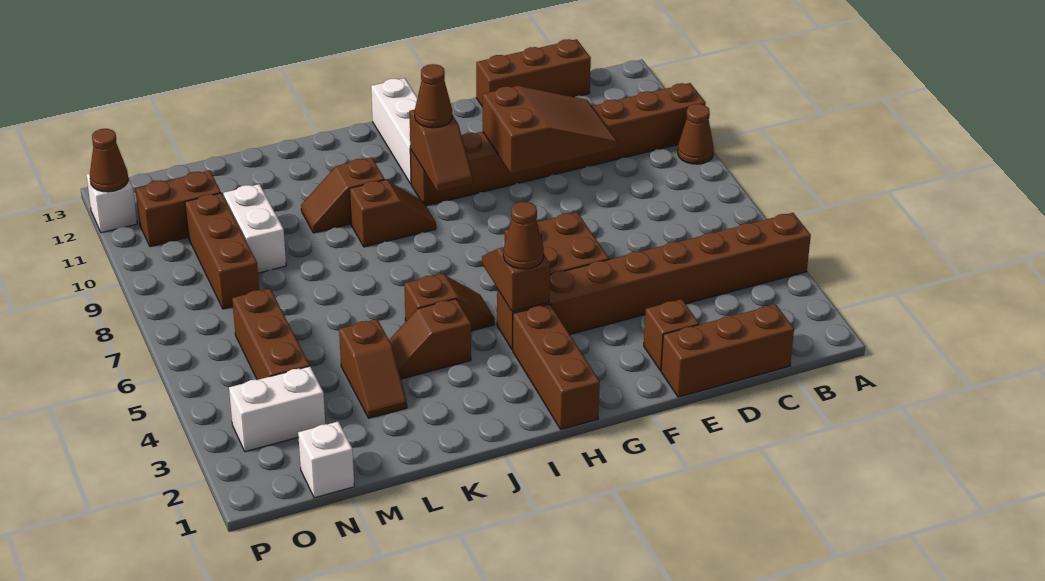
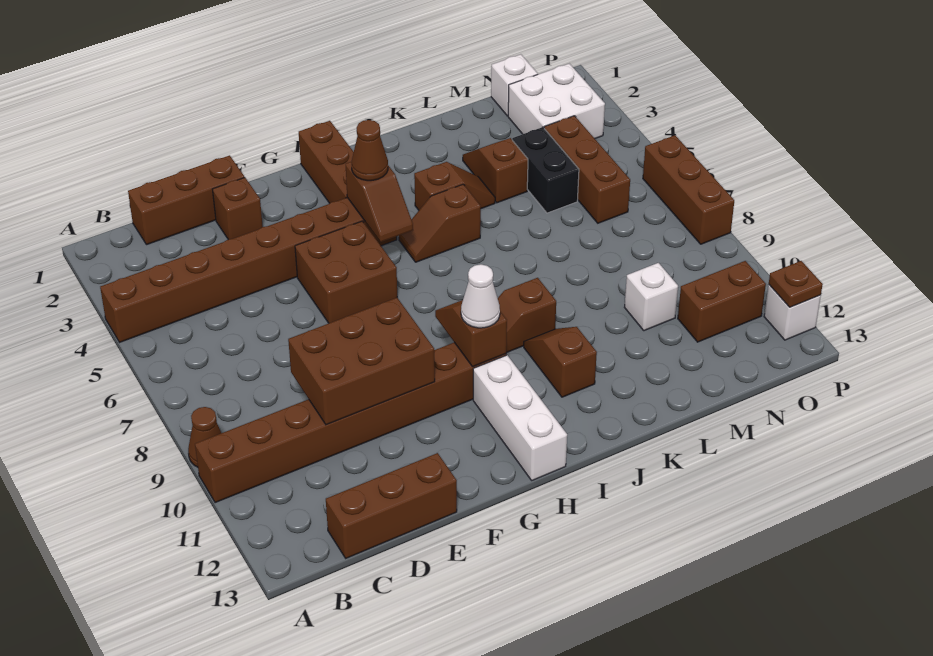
brown 2x3 slope [483,86,618,174] -> brown 2x3 brick [288,298,435,425]
brown 1x1 cone [415,64,452,128] -> white 1x1 cone [461,264,500,328]
brown 1x2 slope [301,158,385,233] -> brown 1x2 slope turned to [524,327,597,397]
none -> black 1x2 brick [512,127,579,213]
white 1x2 brick [223,184,286,273] -> white 1x1 brick [624,263,678,331]
white 1x2 brick [229,366,325,452] -> white 2x2 brick [508,64,605,139]
brown 1x3 brick [185,193,259,309] -> brown 1x3 brick moved to [643,135,734,244]
brown 1x1 cone [90,129,128,192] -> brown 1x1 plate [769,261,823,307]

